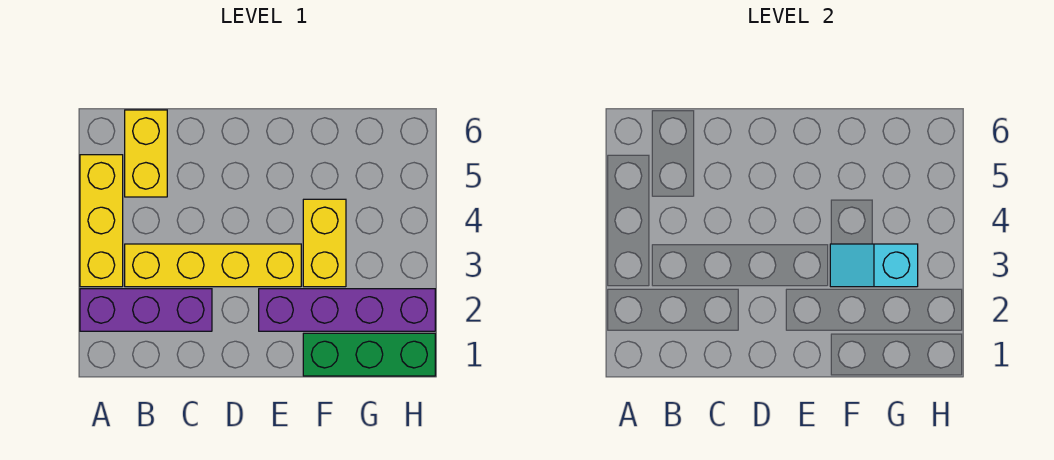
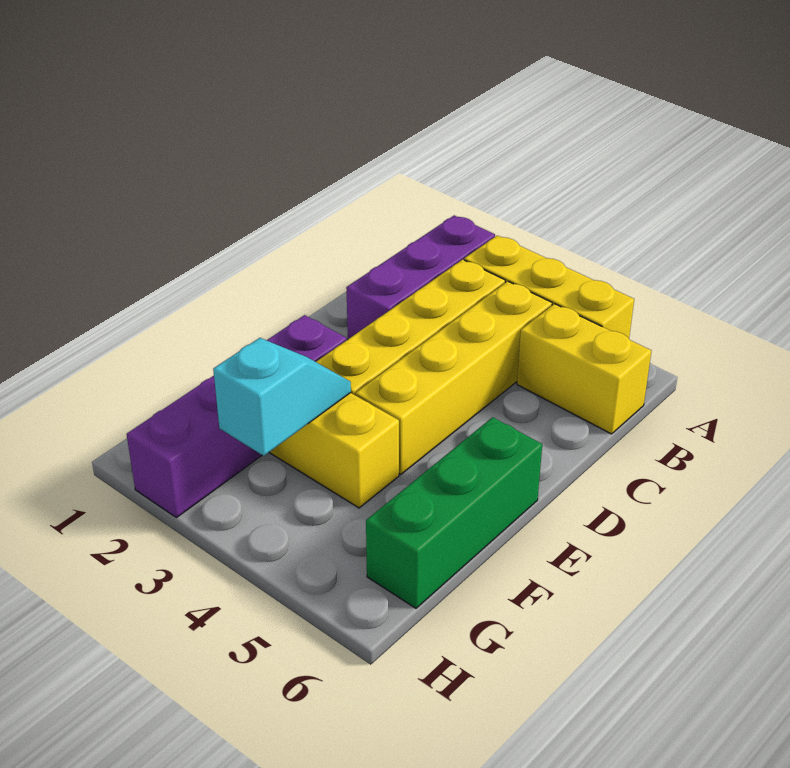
none -> yellow 1x4 brick [355,281,552,474]
green 1x3 brick [303,333,435,376] -> green 1x3 brick moved to [366,417,542,608]

